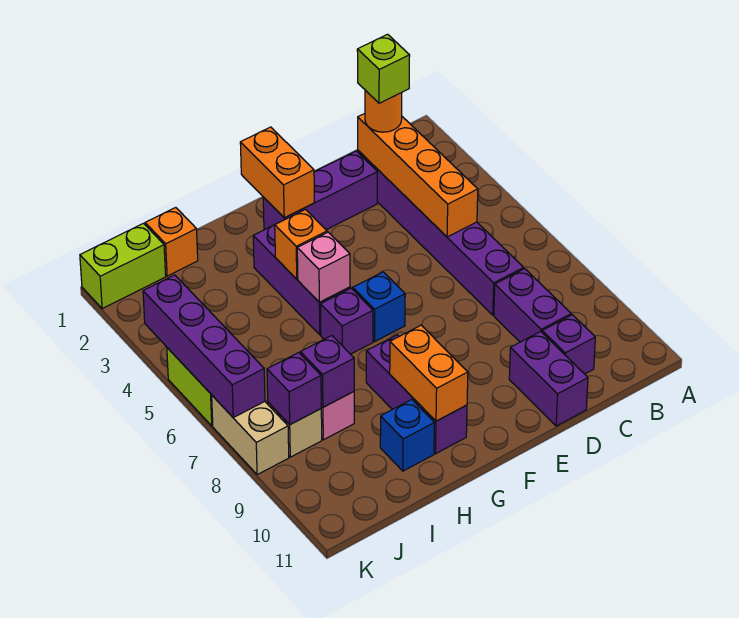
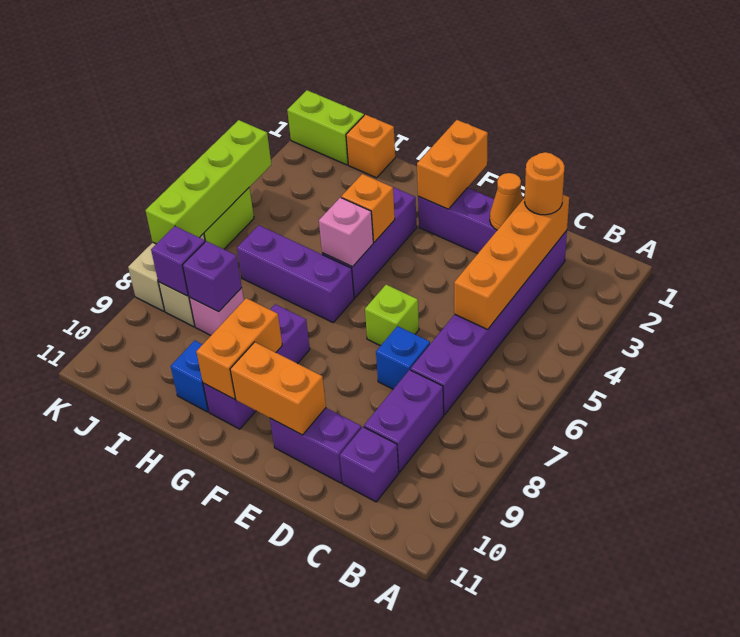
lime 1x1 brick [357,34,410,103] -> lime 1x1 brick moved to [365,285,419,346]
none -> orange 1x1 cone [490,173,523,230]
purple 1x2 brick [509,332,588,426] -> purple 1x2 brick turned to [270,408,361,483]
none -> orange 1x2 brick [230,342,326,435]
blue 1x1 brick [353,272,405,341] -> blue 1x1 brick moved to [376,326,430,389]
purple 1x1 brick [321,288,373,354] -> purple 1x3 brick [237,225,354,322]
purple 1x4 brick [143,275,265,417] -> lime 1x4 brick [145,120,271,244]

